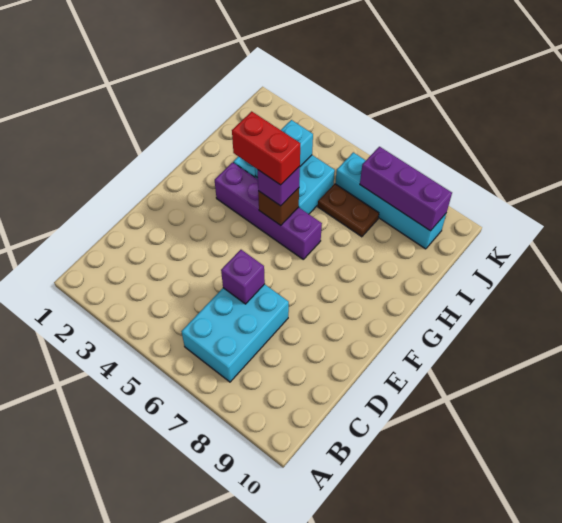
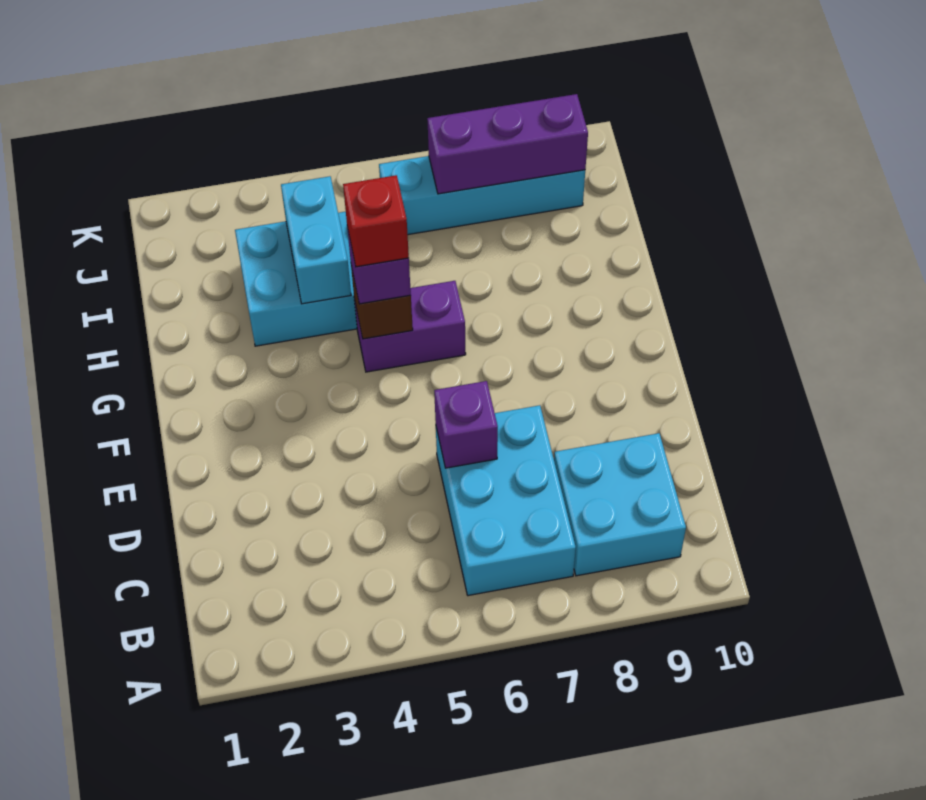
none -> cyan 2x2 brick [554,433,686,576]
purple 1x4 brick [215,162,322,259] -> purple 1x2 brick [354,281,466,372]
red 1x2 brick [232,111,300,185] -> red 1x1 brick [343,175,409,267]
brown 1x2 plate [318,184,379,237] -> none

